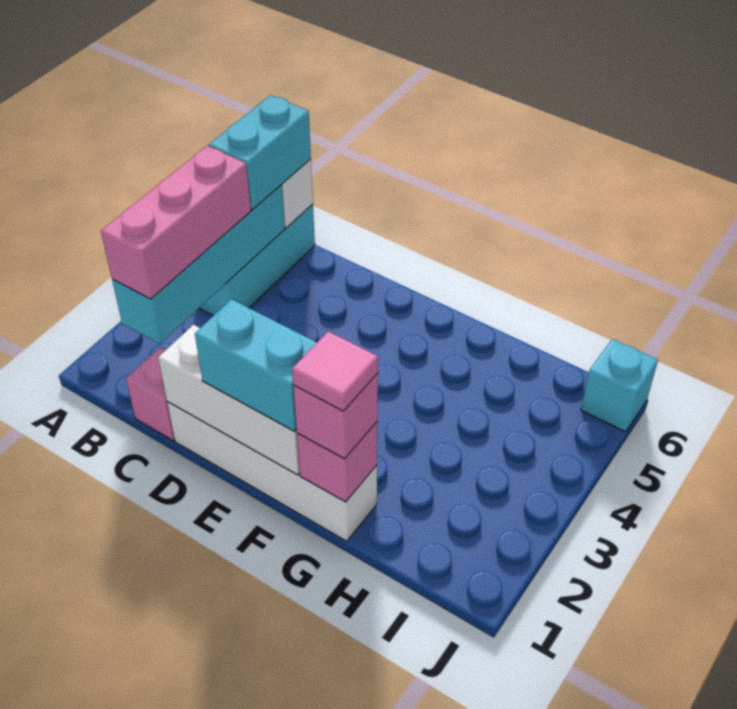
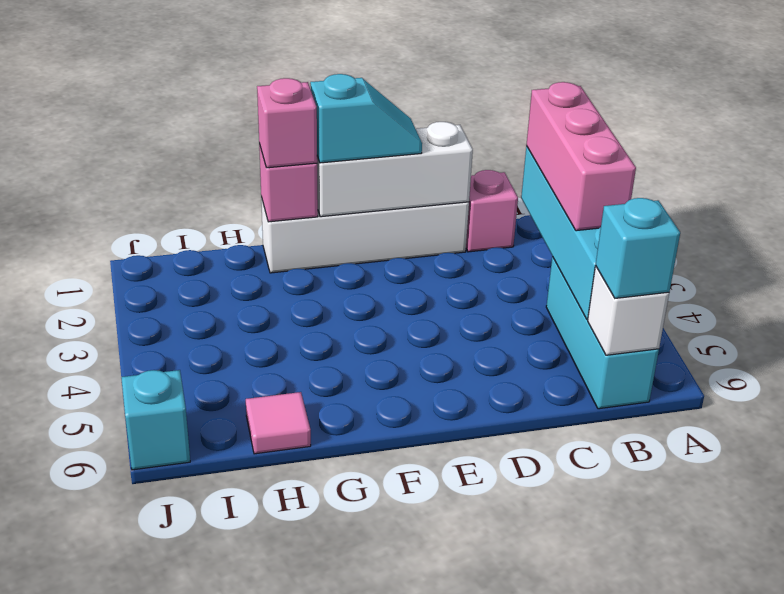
cyan 1x2 brick [209,95,311,210] -> cyan 1x1 brick [596,198,680,298]
cyan 1x2 brick [195,299,317,432] -> cyan 1x2 slope [310,74,422,163]
pink 1x1 tile [292,331,378,411] -> pink 1x1 tile moved to [246,392,311,454]

